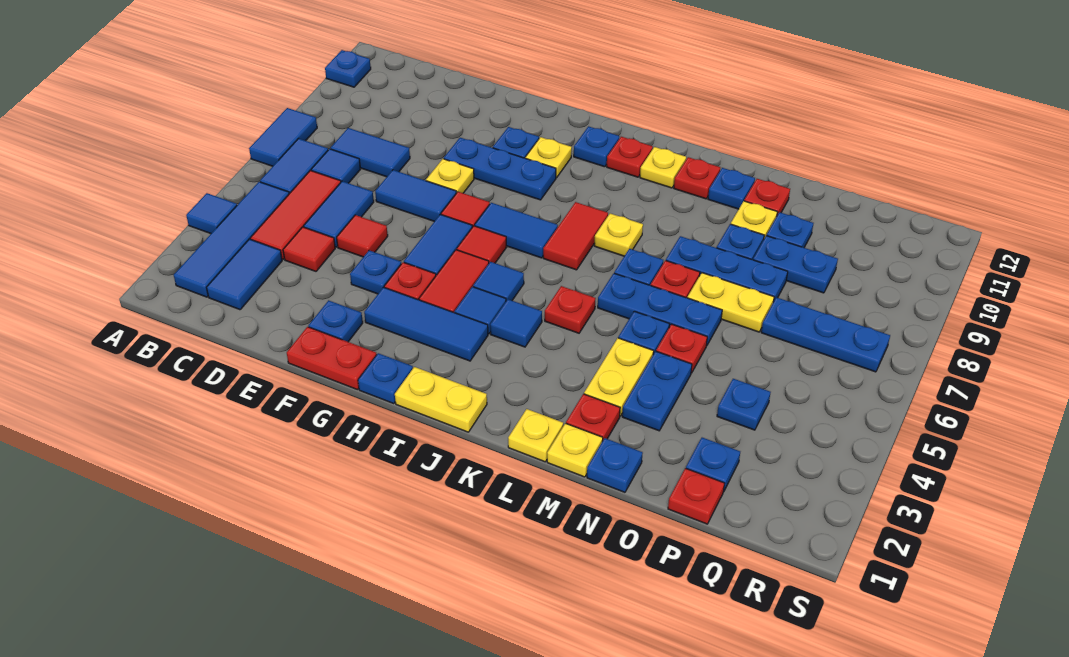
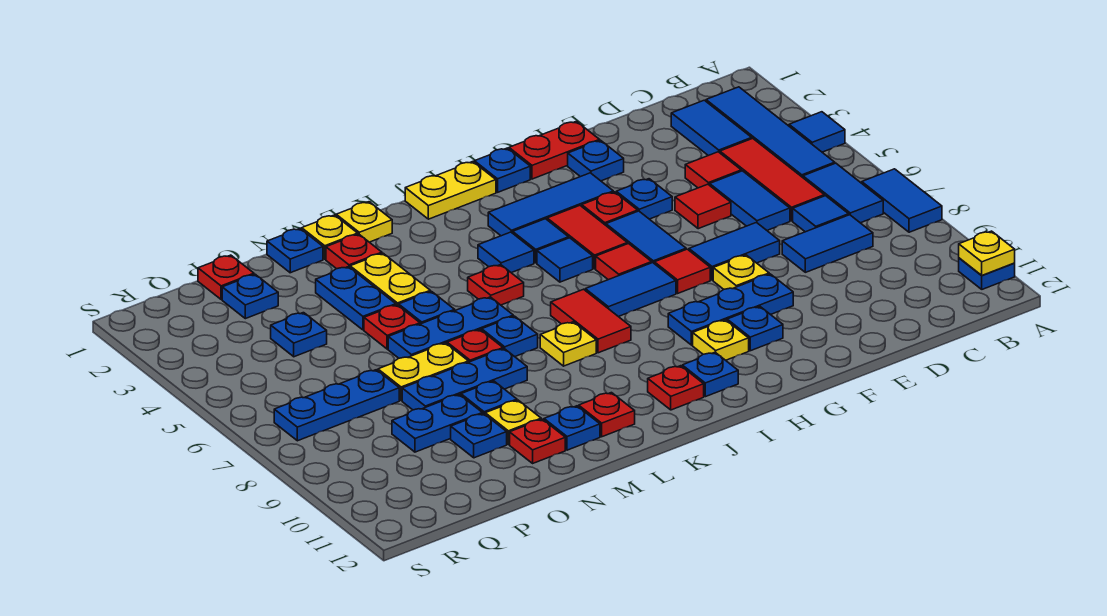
yellow 1x1 plate [640,147,686,188] -> yellow 1x1 plate moved to [959,231,1015,275]

